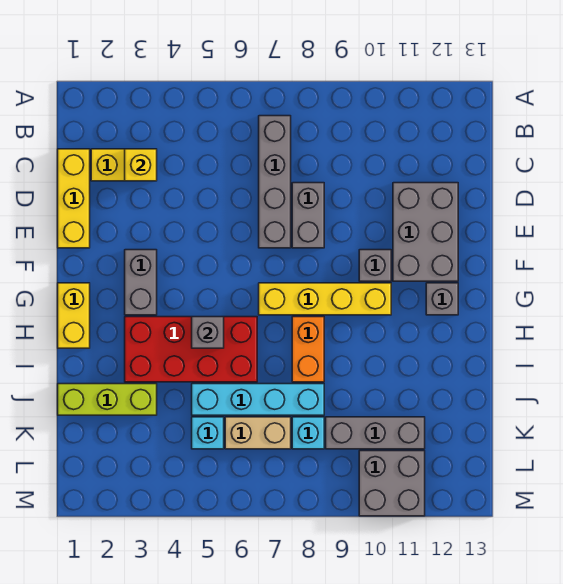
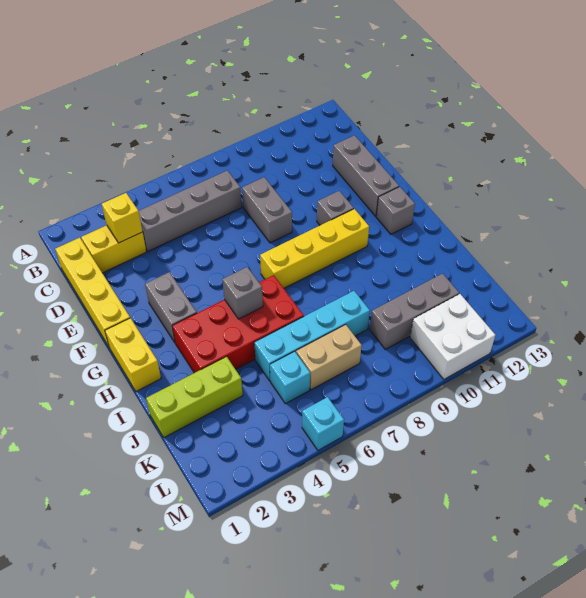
grey 1x4 brick [259,116,291,248] -> grey 1x4 brick turned to [139,170,242,251]
yellow 1x3 brick [58,149,90,248] -> yellow 1x4 brick [55,238,130,347]
grey 2x3 brick [393,183,458,281] -> grey 1x3 brick [333,135,399,216]
orange 1x2 brick [292,317,324,382] -> none
cyan 1x1 brick [292,417,324,449] -> cyan 1x1 brick moved to [302,397,344,450]
grey 2x2 brick [359,451,425,516] -> white 2x2 brick [410,294,495,379]

